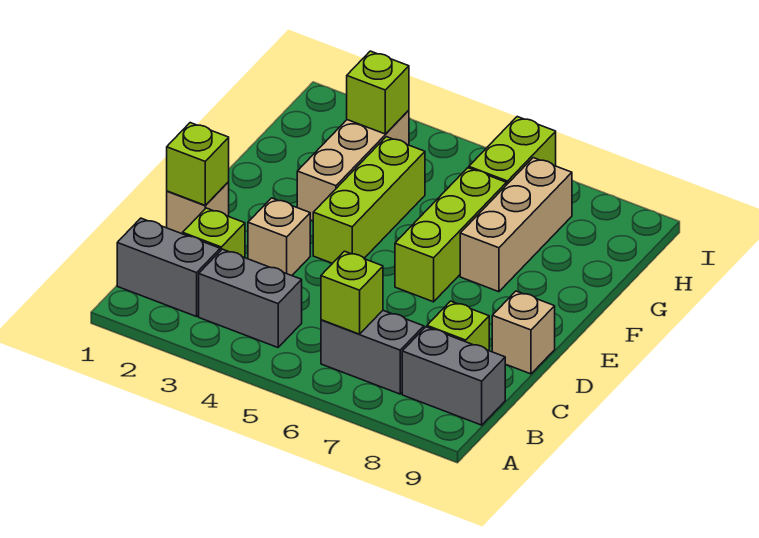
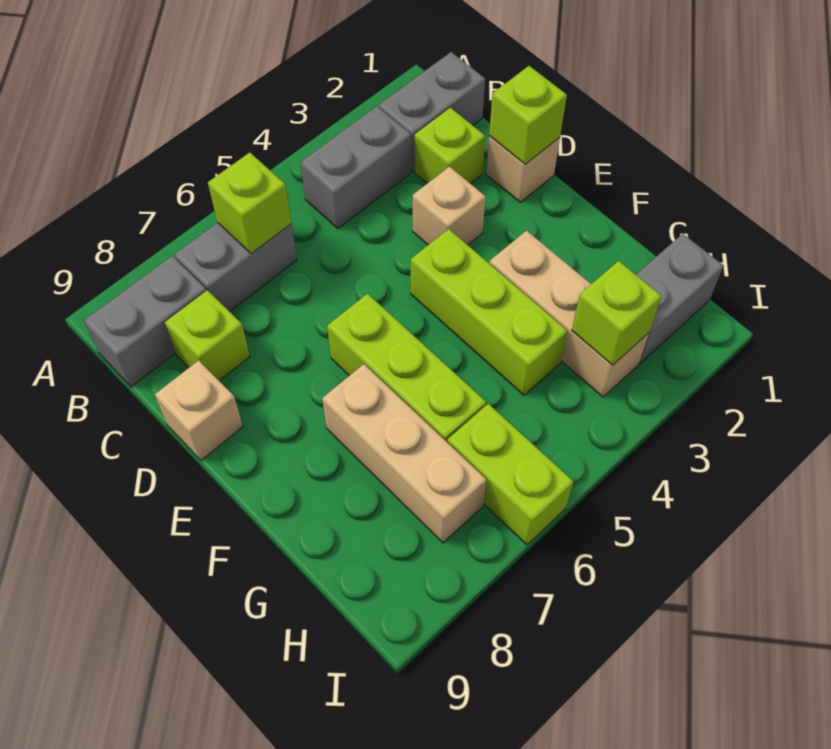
none -> grey 1x2 brick [636,234,723,363]

